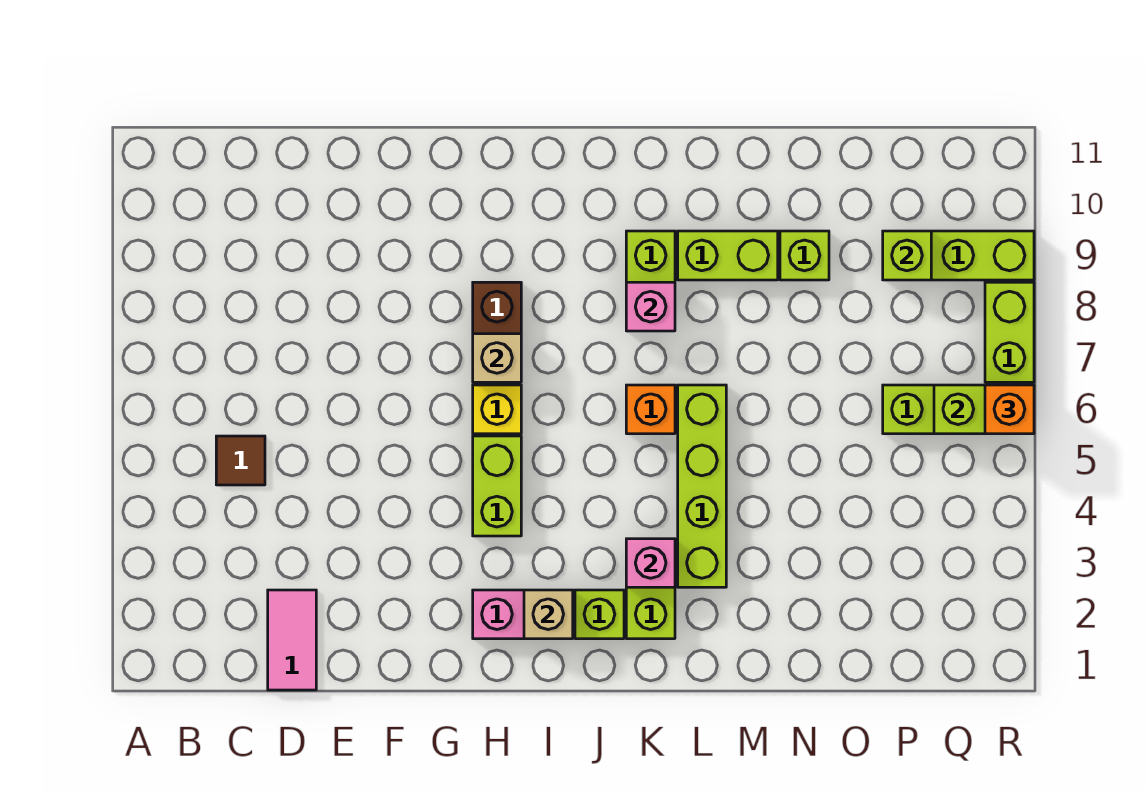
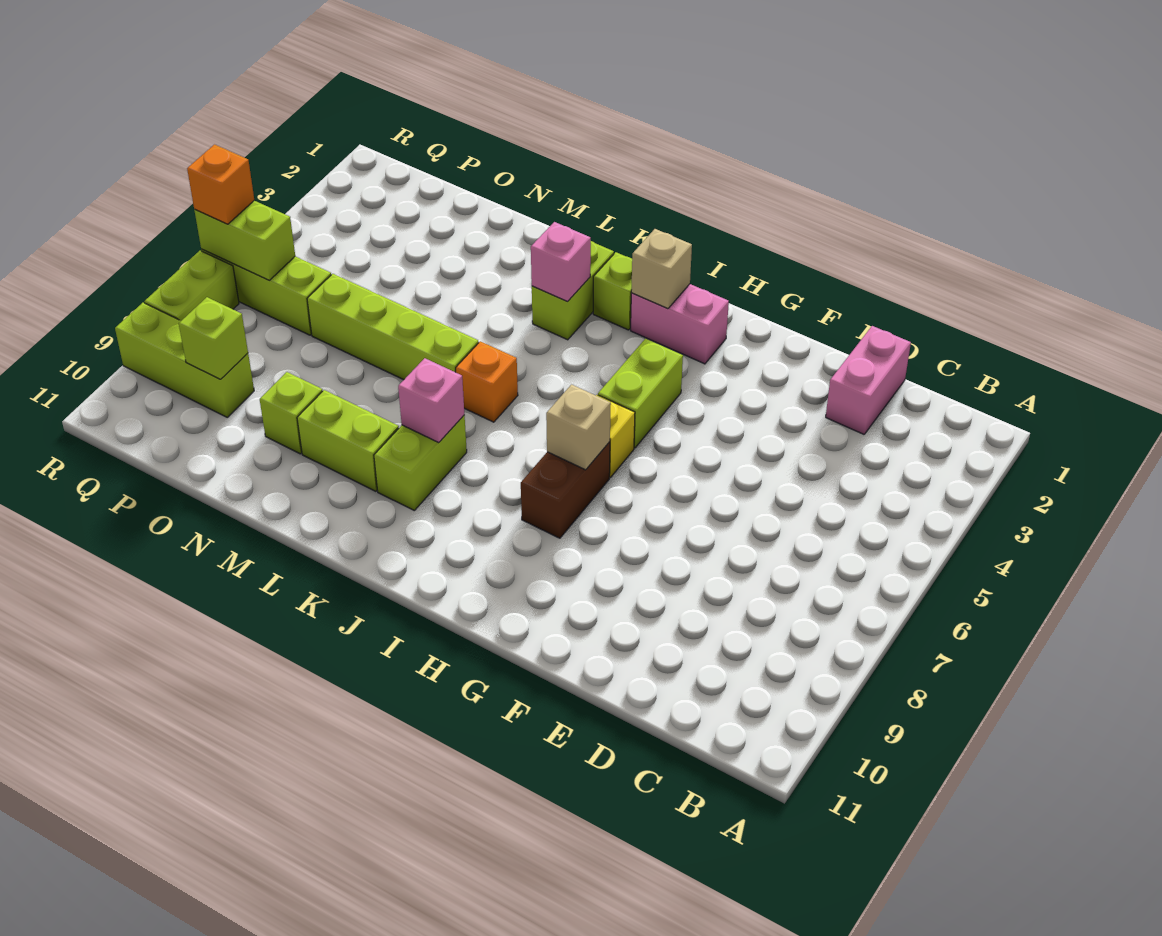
brown 1x1 tile [216,436,265,485] -> none
pink 1x2 tile [268,590,316,690] -> pink 1x2 brick [826,326,911,434]
lime 1x4 brick [678,385,726,587] -> lime 1x4 brick turned to [307,274,479,380]

